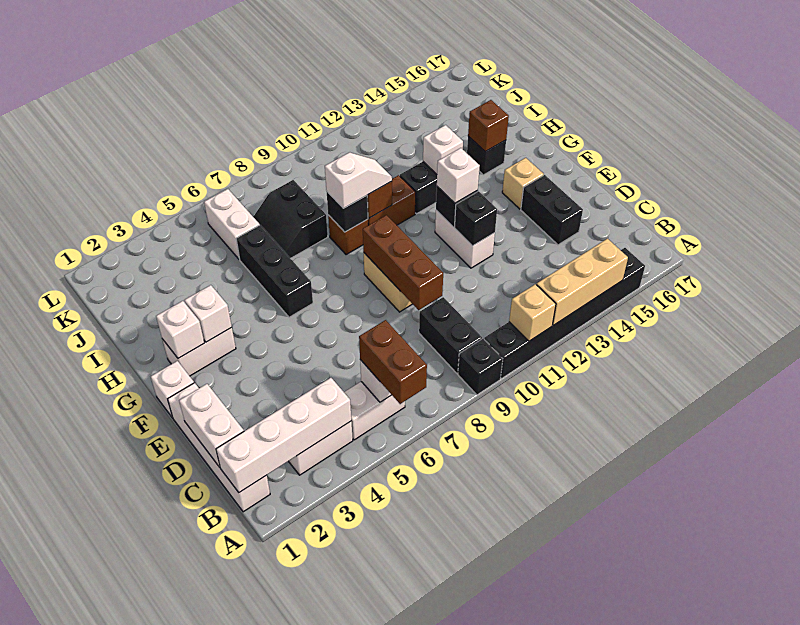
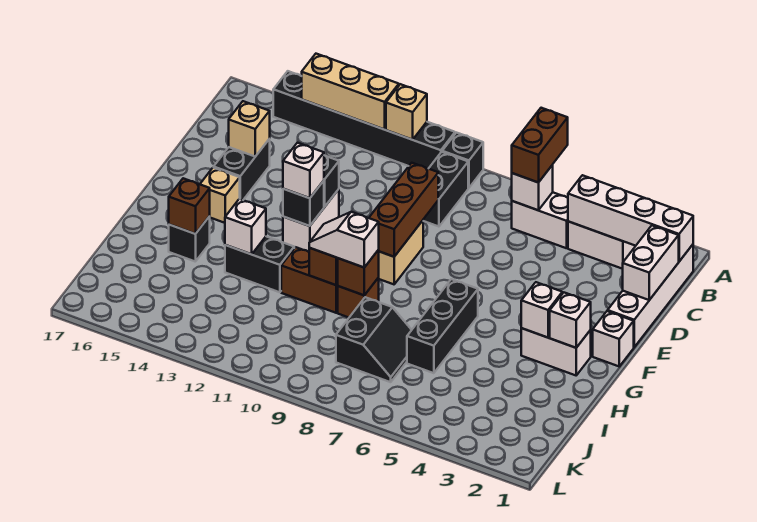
none -> tan 1x1 brick [229,101,270,156]
black 1x1 brick [327,192,368,232] -> brown 1x1 brick [338,250,379,295]
white 1x2 brick [204,189,260,260] -> none

